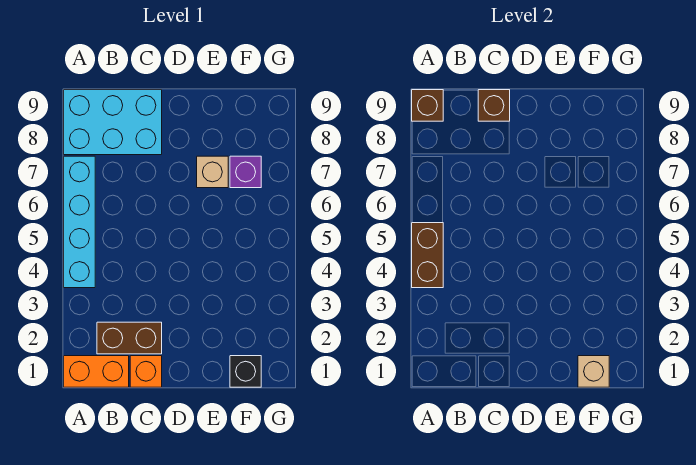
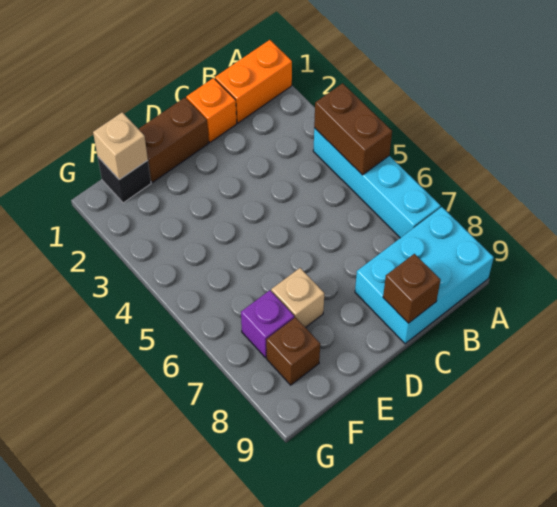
brown 1x1 brick [412,90,443,121] -> brown 1x1 brick moved to [266,317,320,385]
brown 1x2 brick [97,322,162,354] -> brown 1x2 brick moved to [139,98,209,182]

